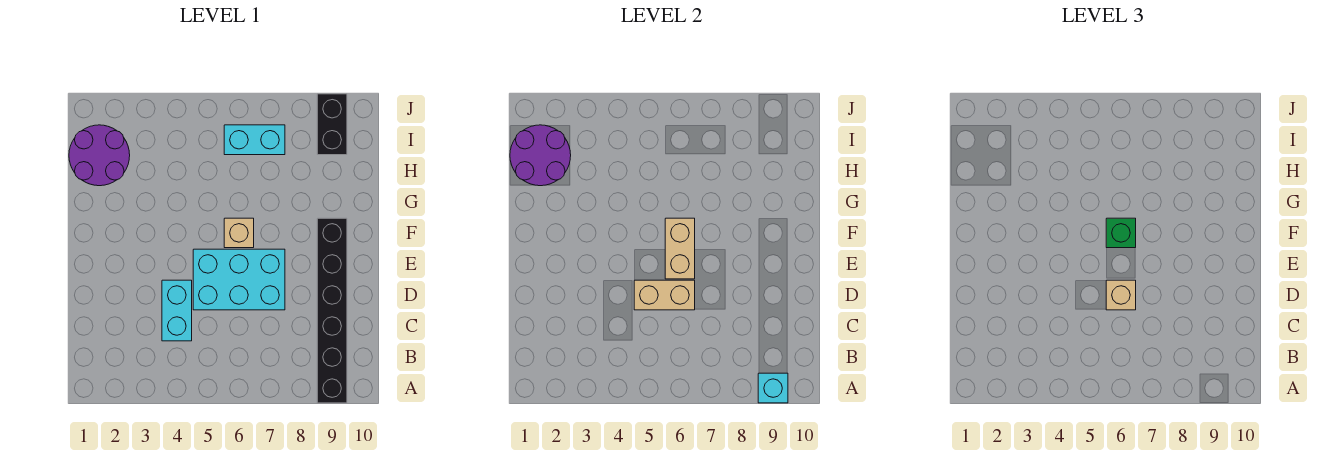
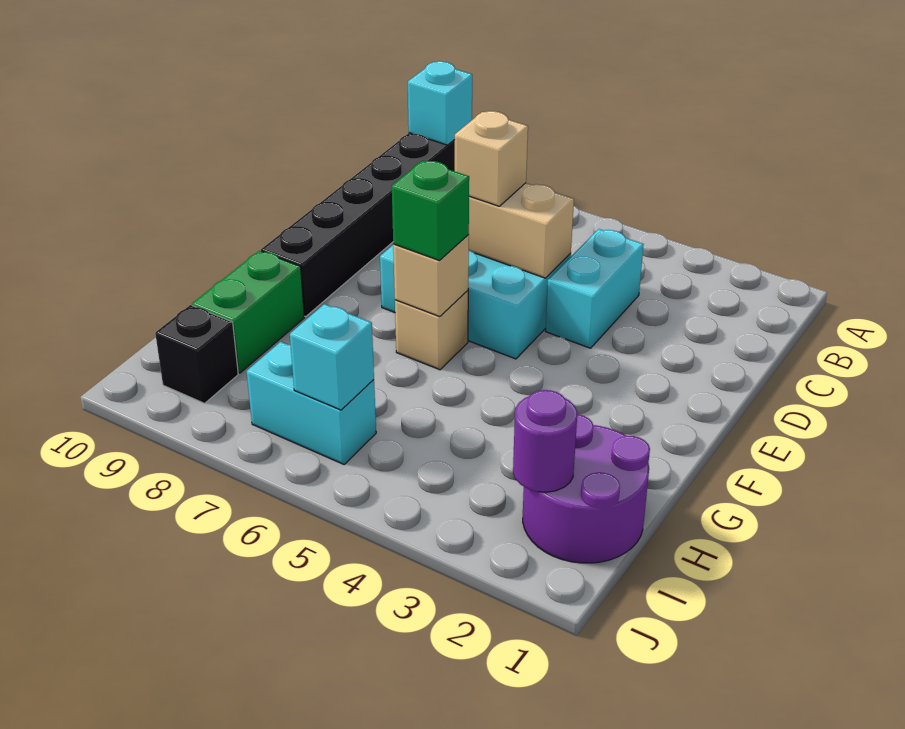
tan 1x2 brick [665,218,695,279] -> tan 1x1 brick [393,235,469,317]
none -> green 1x2 brick [192,251,304,373]
purple 2x2 round brick [510,125,571,186] -> purple 1x1 round brick [513,390,577,492]
none -> cyan 1x1 brick [290,304,374,410]
black 1x2 brick [317,94,347,155] -> black 1x1 brick [155,305,238,403]

